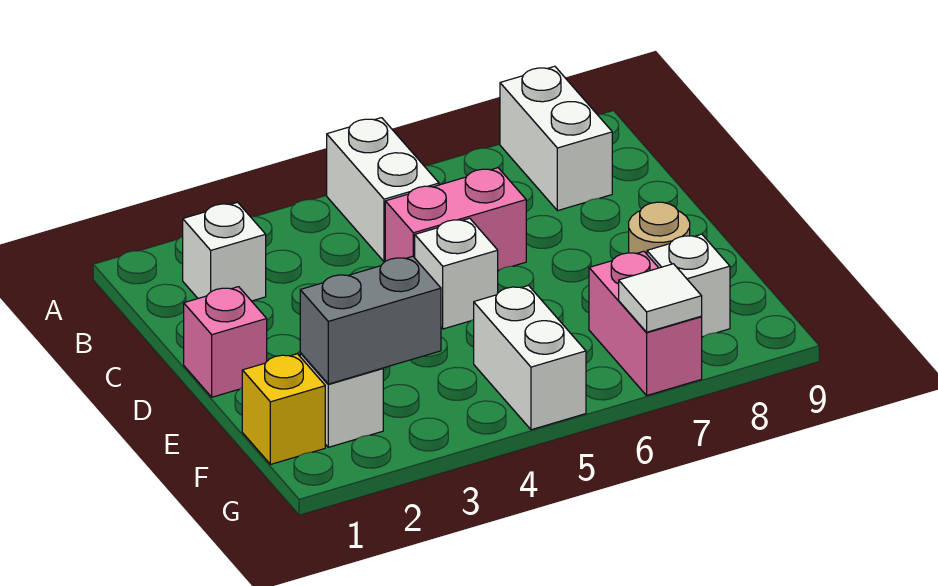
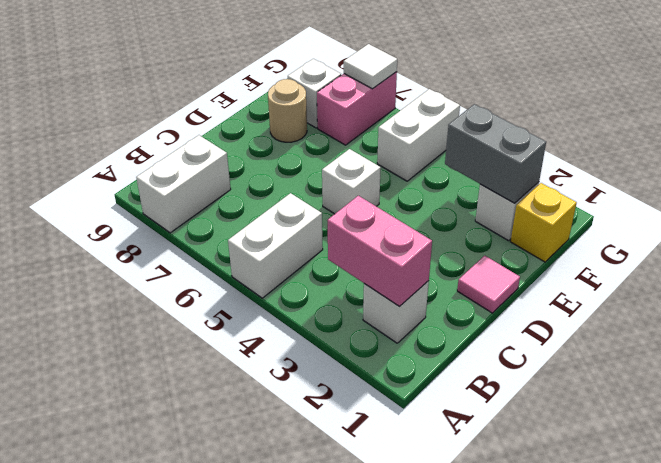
pink 1x2 brick [385,168,526,270] -> pink 1x2 brick moved to [327,196,432,307]
pink 1x1 brick [184,287,267,397] -> pink 1x1 tile [457,256,520,313]

